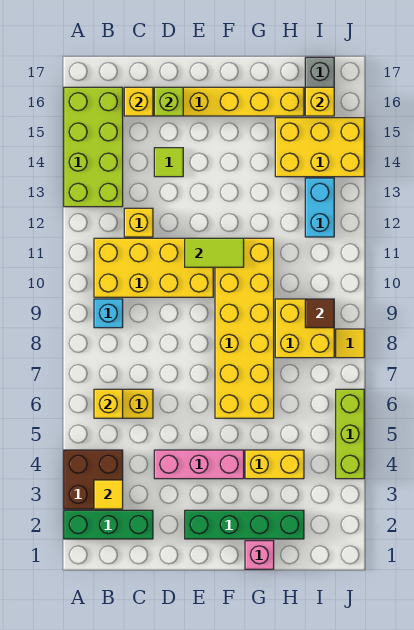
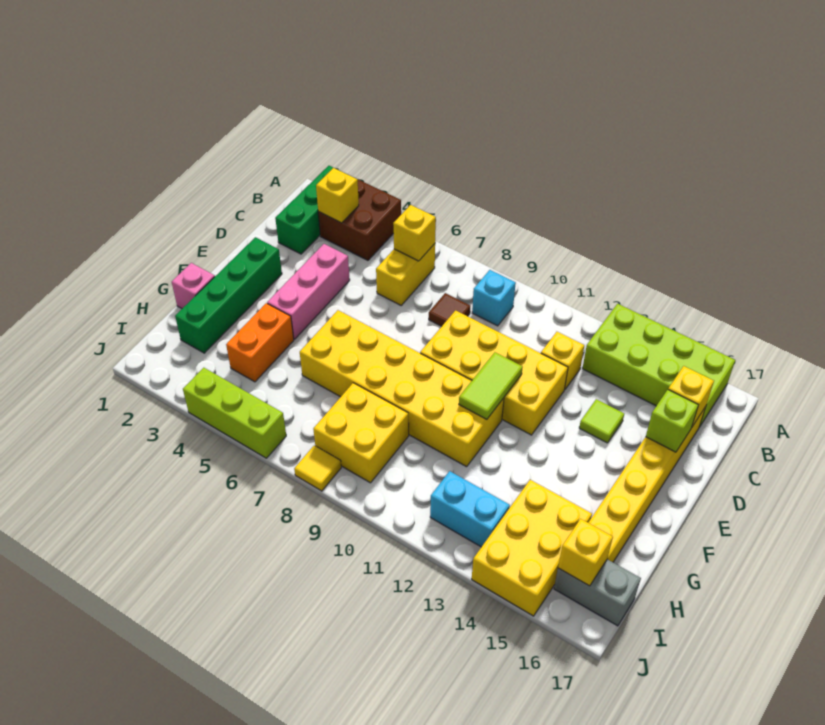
yellow 1x1 tile [94,480,123,509] -> yellow 1x1 brick [316,168,359,223]
yellow 2x4 brick [94,238,213,297] -> yellow 2x4 brick turned to [420,310,568,435]
yellow 1x2 brick [245,450,304,479] -> orange 1x2 brick [226,303,294,382]
brown 1x1 tile [305,299,334,328] -> brown 1x1 tile moved to [429,293,470,326]

